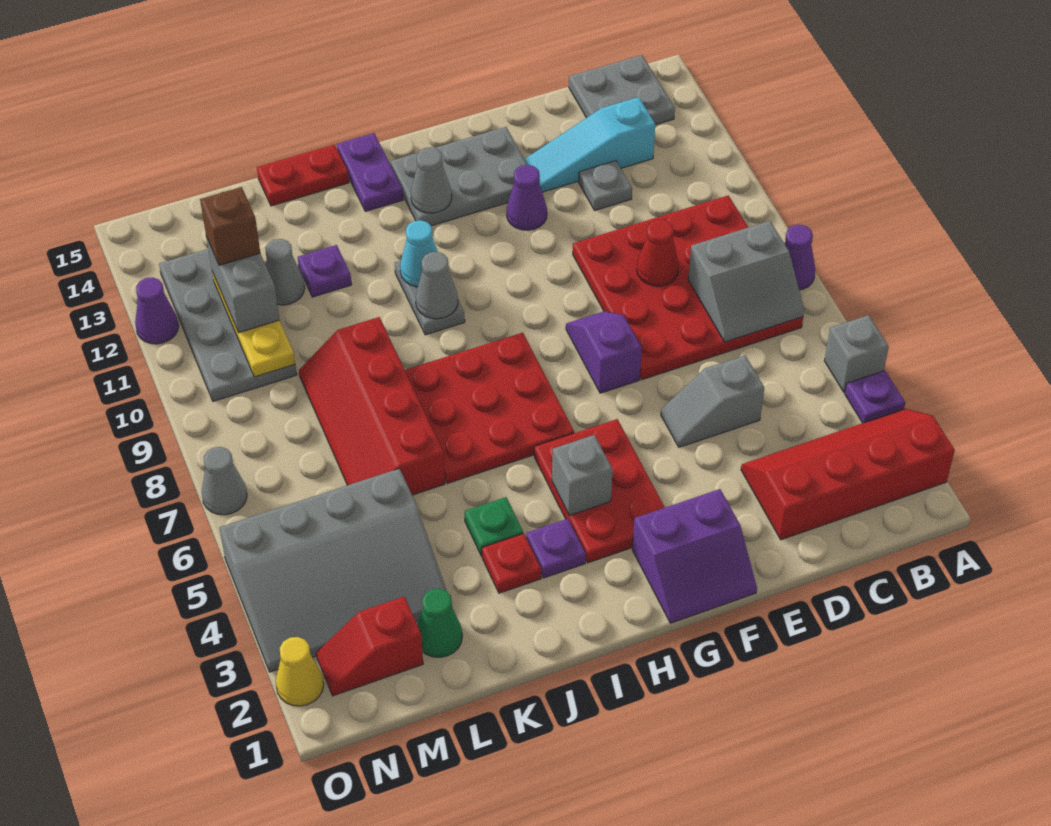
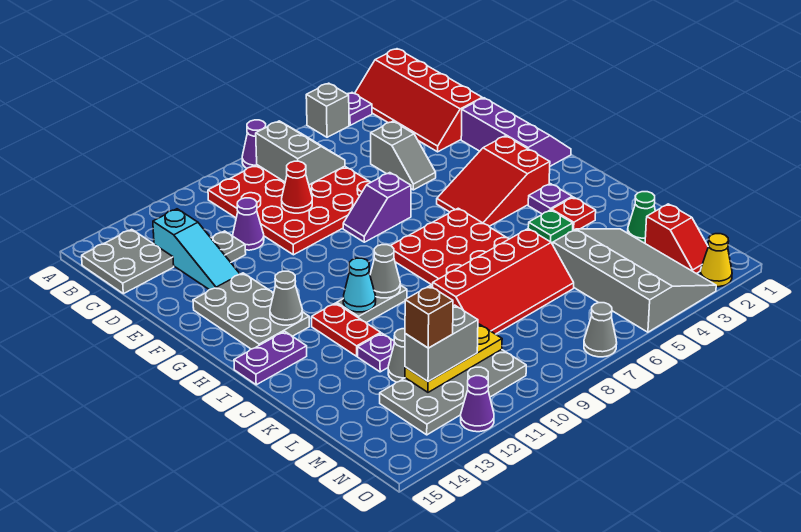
purple 2x2 slope [632,489,757,623] -> purple 2x3 slope [461,98,571,166]
purple 1x1 cone [506,165,547,230] -> purple 1x1 cone moved to [233,198,264,250]
red 2x3 plate [534,419,665,563] -> red 2x3 slope [437,136,550,226]
grey 1x1 brick [552,435,613,516] -> none
red 1x2 plate [257,144,349,206] -> red 1x2 plate moved to [312,303,381,356]

